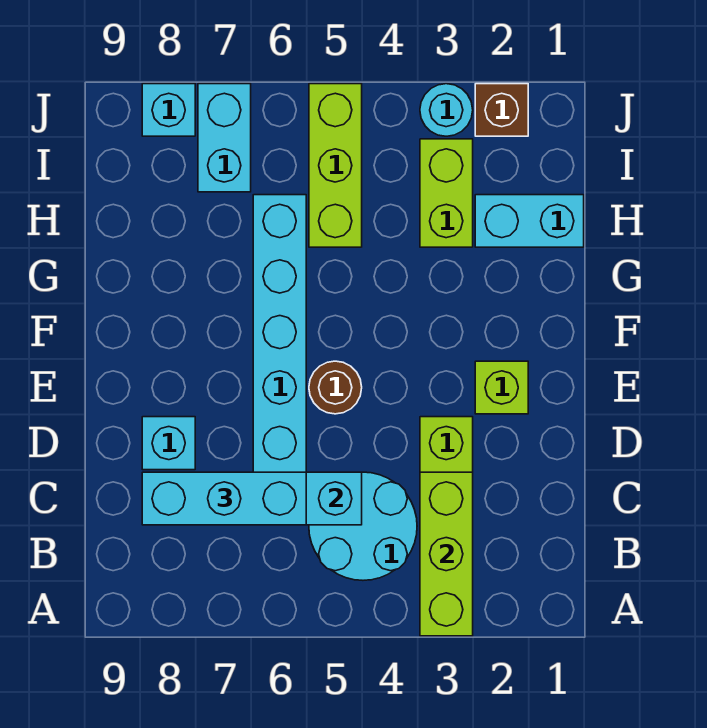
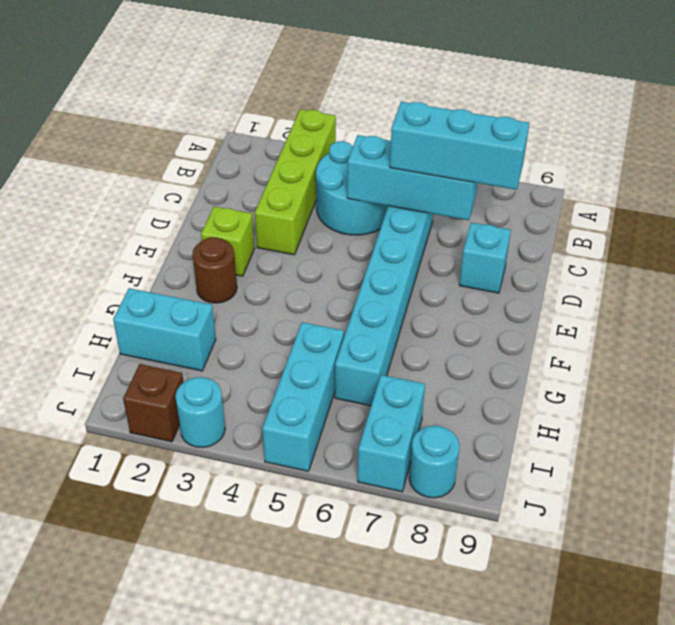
lime 1x3 brick [420,472,473,636] -> none
brown 1x1 round brick [309,361,362,414] -> brown 1x1 round brick moved to [192,237,237,303]
lime 1x2 brick [420,139,473,247] -> none
lime 1x3 brick [309,84,362,247] -> cyan 1x3 brick [262,322,344,471]
cyan 1x1 brick [142,84,195,136] -> cyan 1x1 round brick [409,426,459,498]

